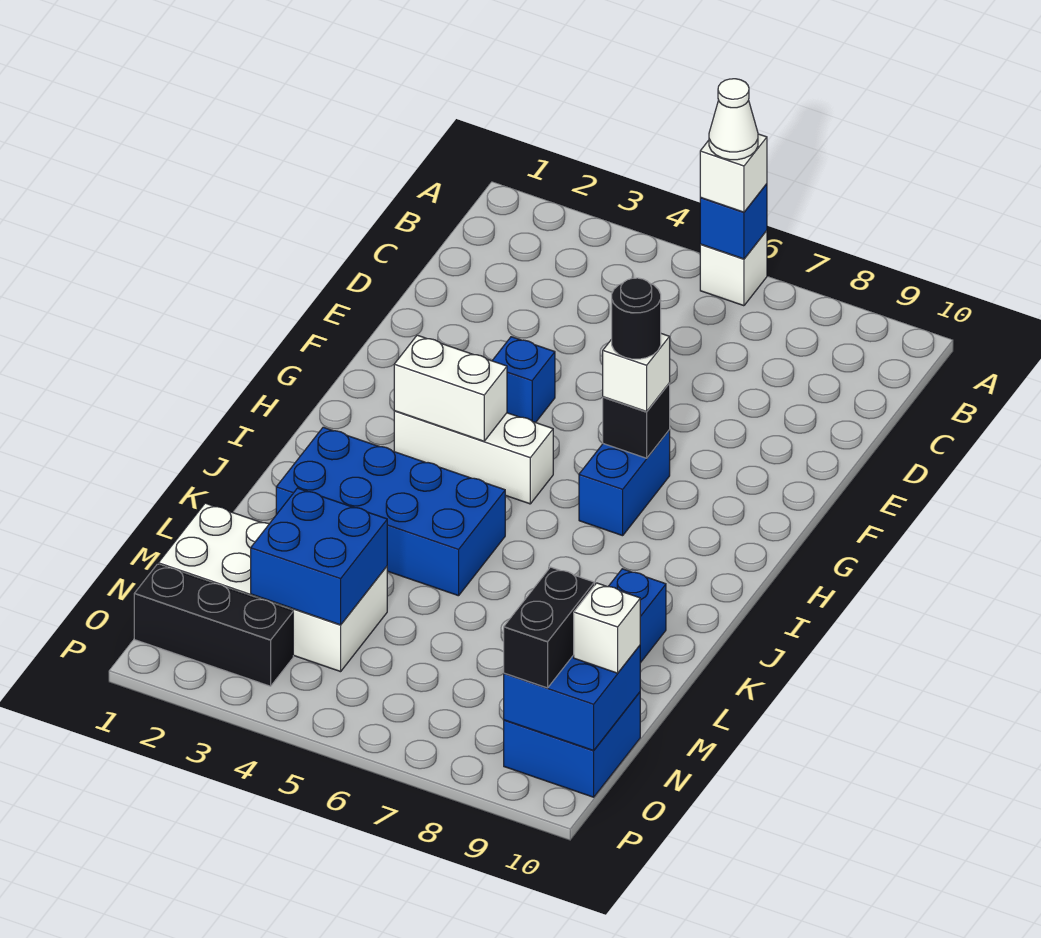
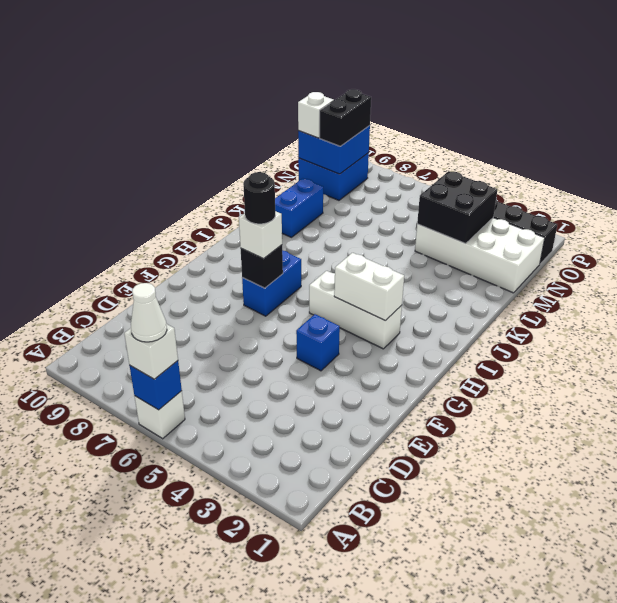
blue 2x4 brick [276,427,505,596] -> none
blue 2x2 brick [251,488,387,625] -> black 2x2 brick [417,171,497,244]

